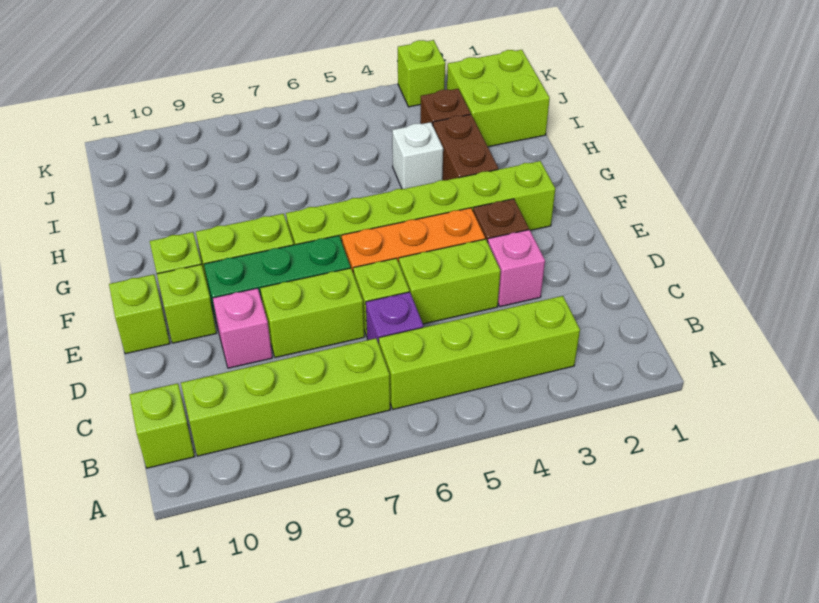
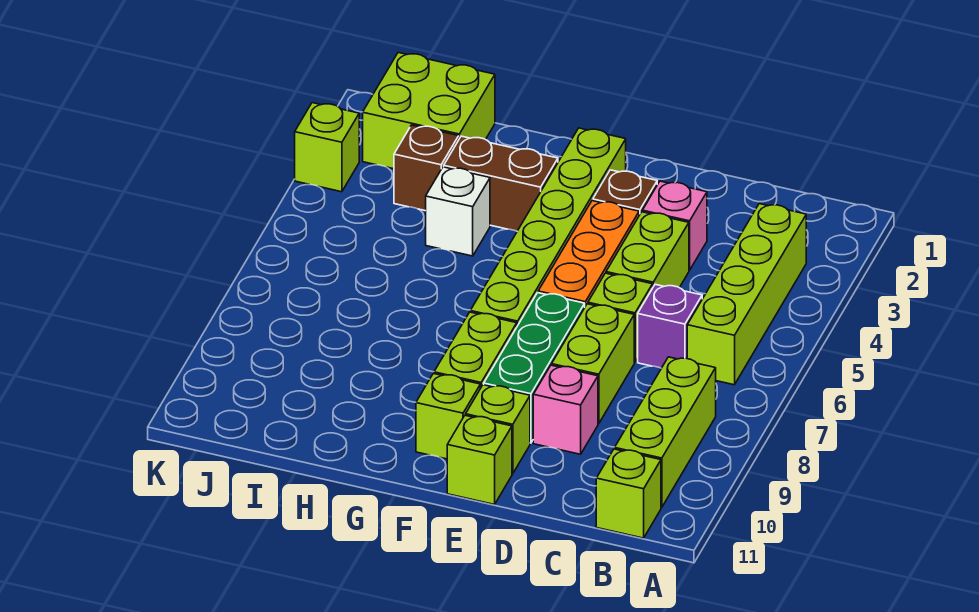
lime 1x4 brick [181,338,390,456] -> lime 1x3 brick [615,357,716,508]

